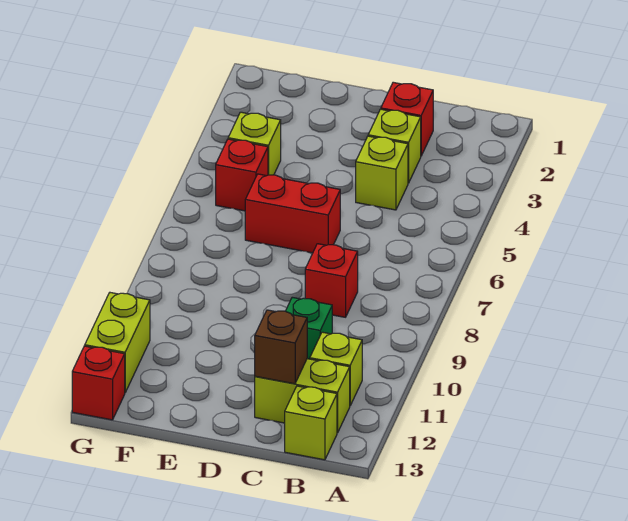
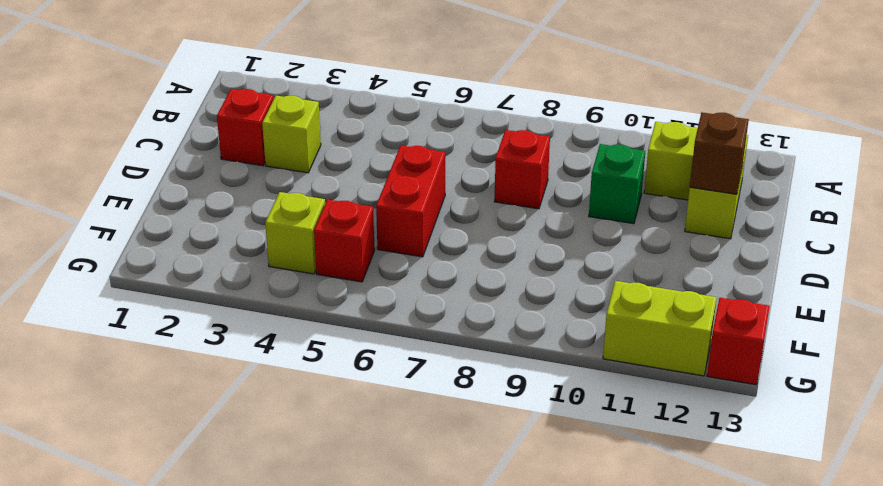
lime 1x1 brick [285,386,337,460] -> none
lime 1x1 brick [356,136,408,210] -> none

